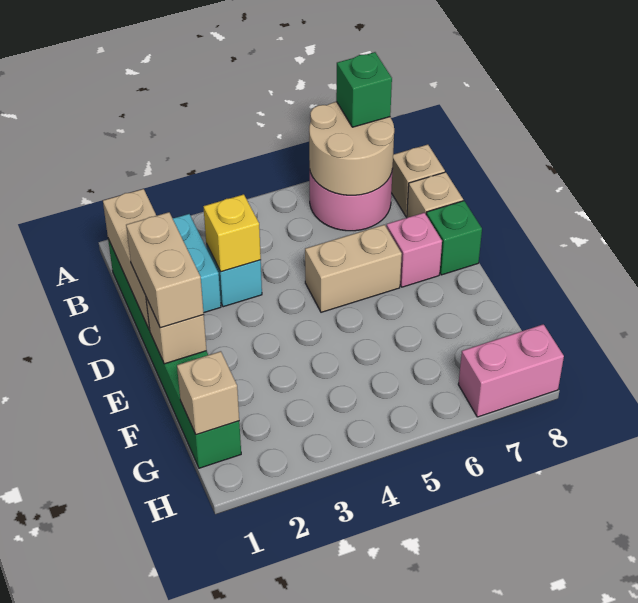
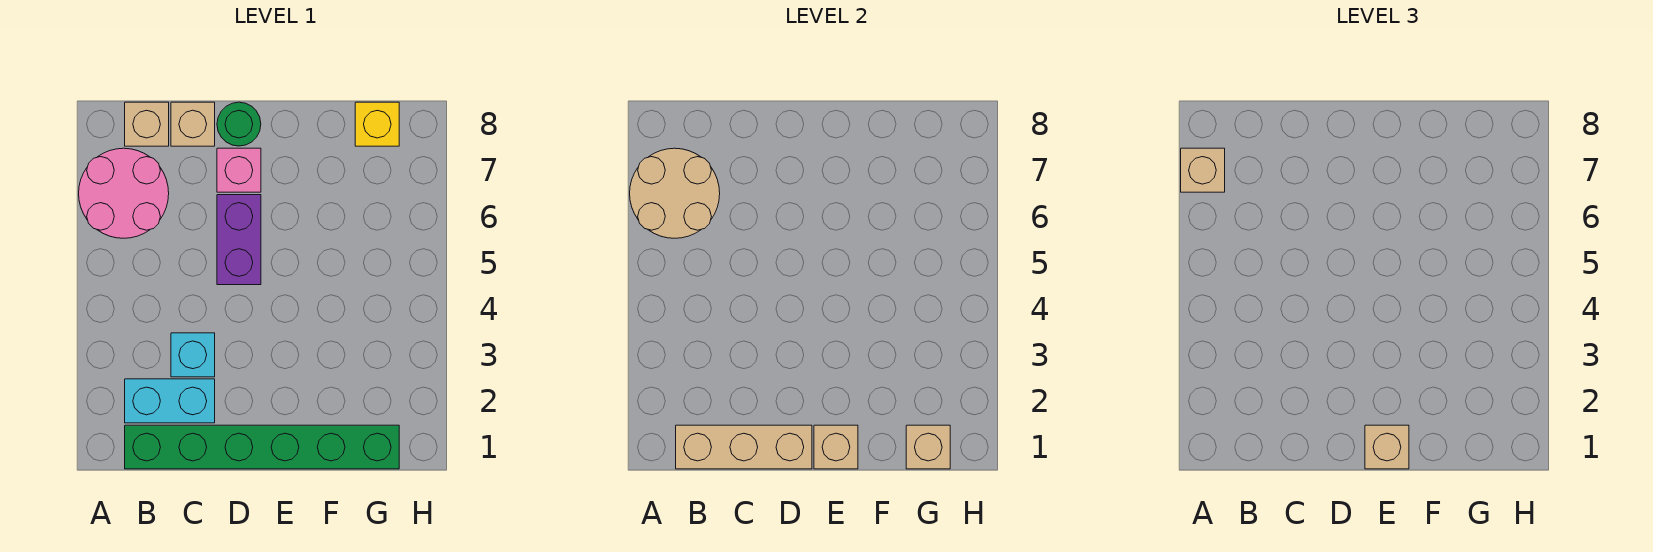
green 1x1 brick [336,52,392,127] -> tan 1x1 brick [1181,148,1225,192]
yellow 1x1 brick [203,194,261,272] -> yellow 1x1 brick moved to [355,102,399,146]
tan 1x2 brick [126,212,204,328] -> tan 1x1 brick [1365,425,1409,469]
tan 1x2 brick [305,225,402,312] -> purple 1x2 brick [217,195,261,285]
green 1x1 brick [426,201,482,275] -> green 1x1 round brick [217,102,261,146]
pink 1x2 brick [458,324,564,417] -> none

